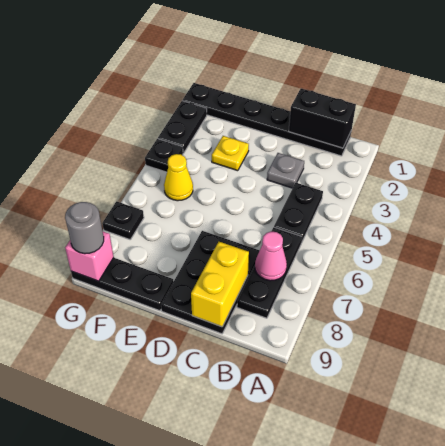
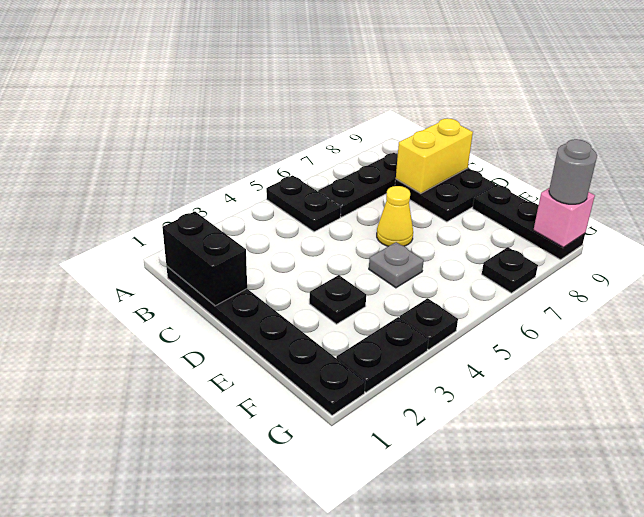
black 1x2 plate [274,183,323,243] -> black 1x2 plate turned to [266,175,341,232]
pink 1x1 cone [255,232,287,281] -> none
grey 1x1 plate [267,153,304,188] -> grey 1x1 plate moved to [369,242,424,288]
black 2x3 plate [161,231,260,334] -> black 2x2 plate [395,168,495,222]
yellow 1x1 plate [212,136,249,171] -> black 1x1 plate [309,275,366,324]
yellow 1x1 cone [164,154,193,201] -> yellow 1x1 cone moved to [377,186,413,246]

